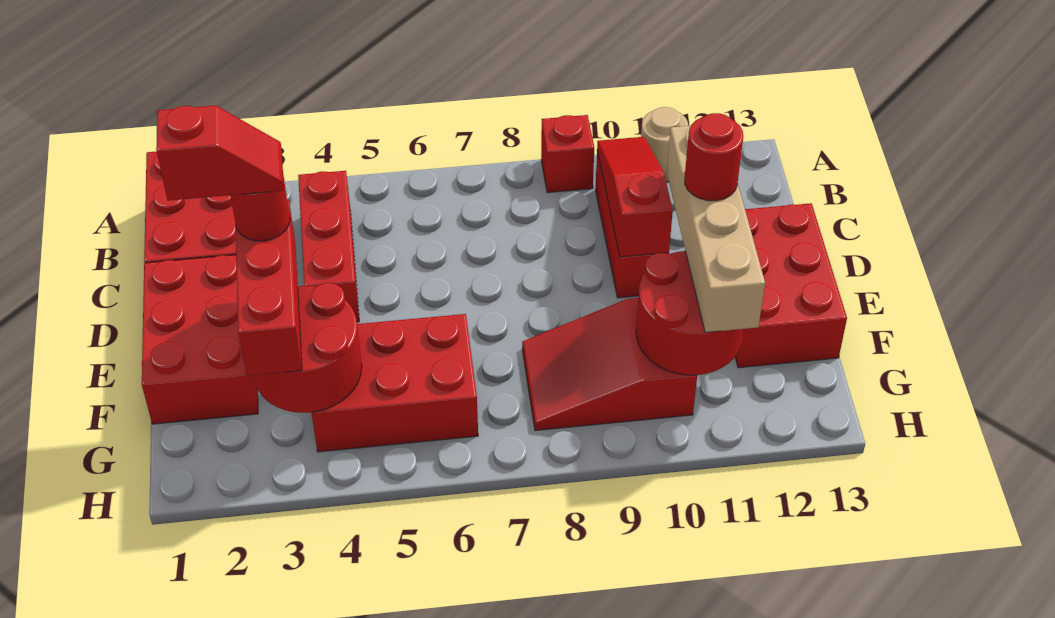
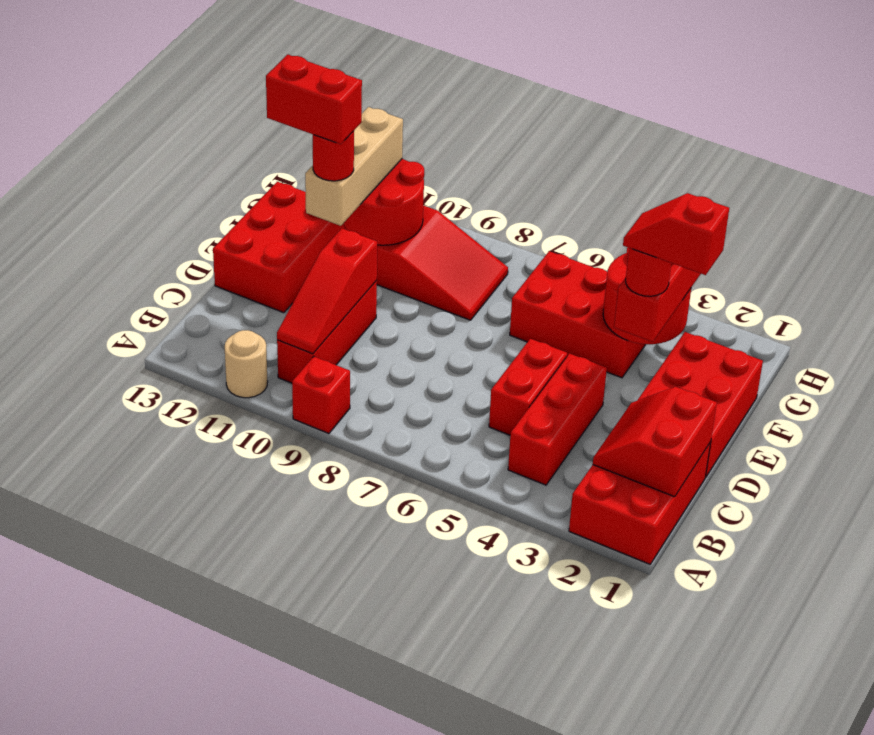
none -> red 2x2 slope [593,387,717,497]
none -> red 1x2 brick [489,339,567,435]
tan 1x4 brick [667,126,765,332] -> tan 1x3 brick [305,107,403,226]
none -> red 1x2 brick [266,55,362,144]

